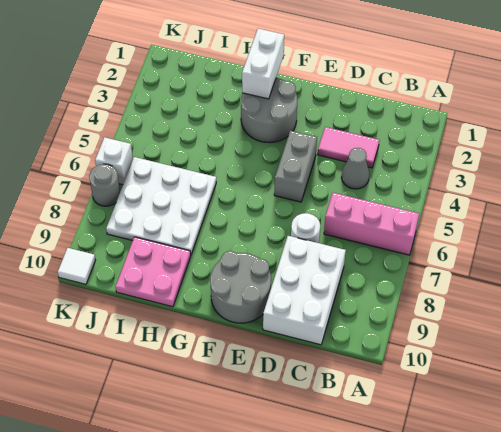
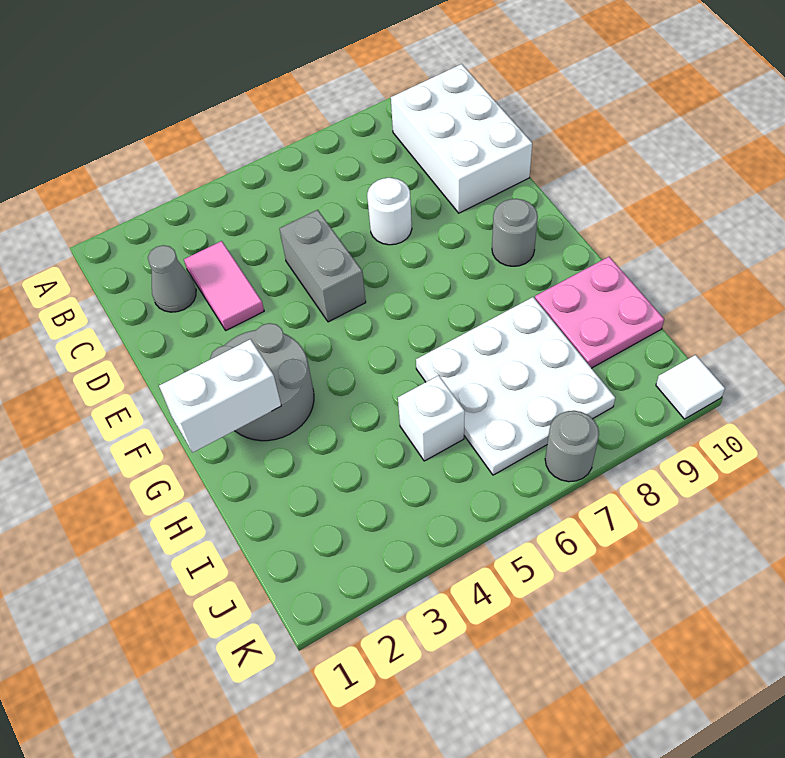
pink 1x3 brick [324,193,419,255] -> none
grey 1x1 cone [341,148,369,189] -> grey 1x1 cone moved to [148,245,196,312]
white 2x3 brick [263,236,346,345] -> white 2x3 brick turned to [391,64,532,213]
grey 1x2 brick [274,131,317,202] -> grey 1x2 brick turned to [279,210,366,322]
grey 2x2 round brick [210,251,271,323] -> grey 1x1 round brick [492,199,538,266]
white 1x1 brick [95,137,133,185] -> white 1x1 brick moved to [398,375,465,461]

